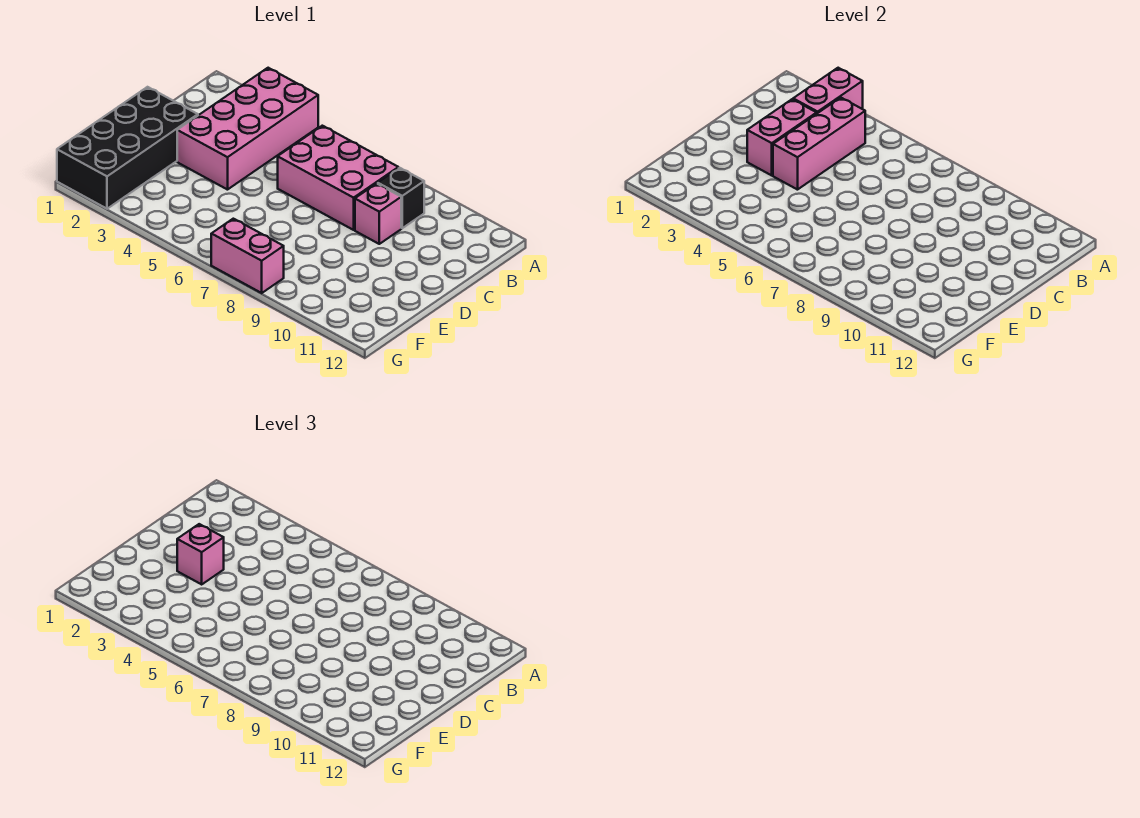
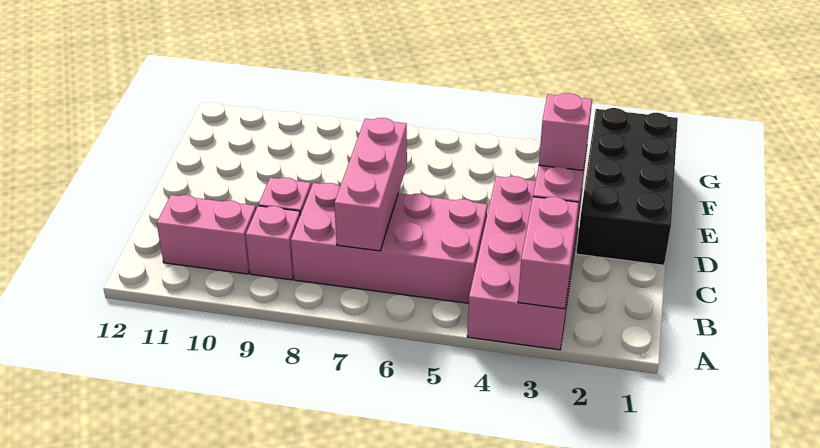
pink 1x3 brick [773,98,865,190] -> pink 1x3 brick moved to [334,118,407,251]
pink 2x3 brick [278,126,398,230] -> pink 2x4 brick [291,183,487,303]
black 1x1 brick [378,168,424,228] -> pink 1x1 brick [246,206,300,280]
pink 1x2 brick [211,219,284,293] -> pink 1x2 brick moved to [157,195,256,274]

